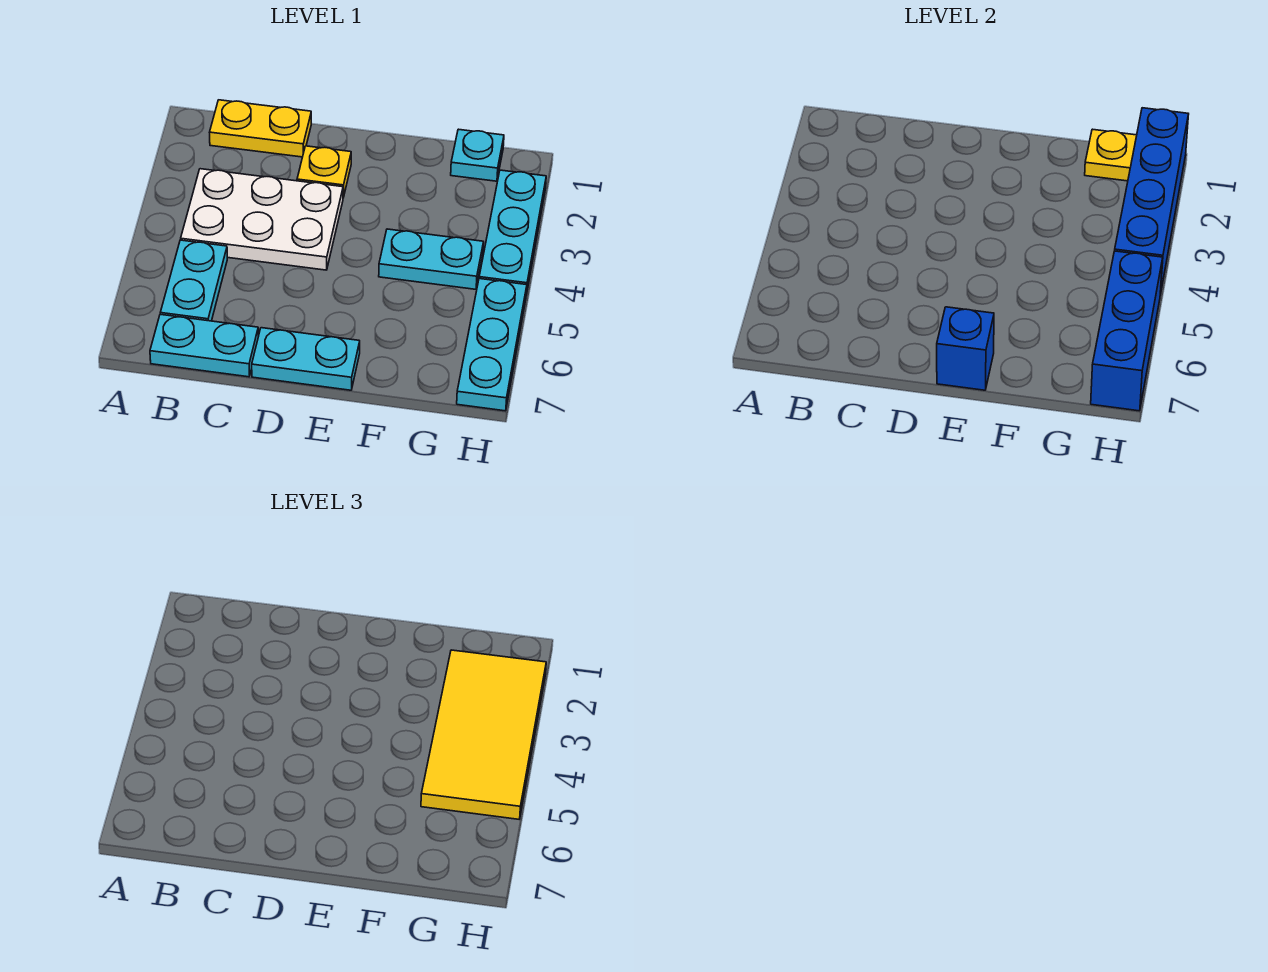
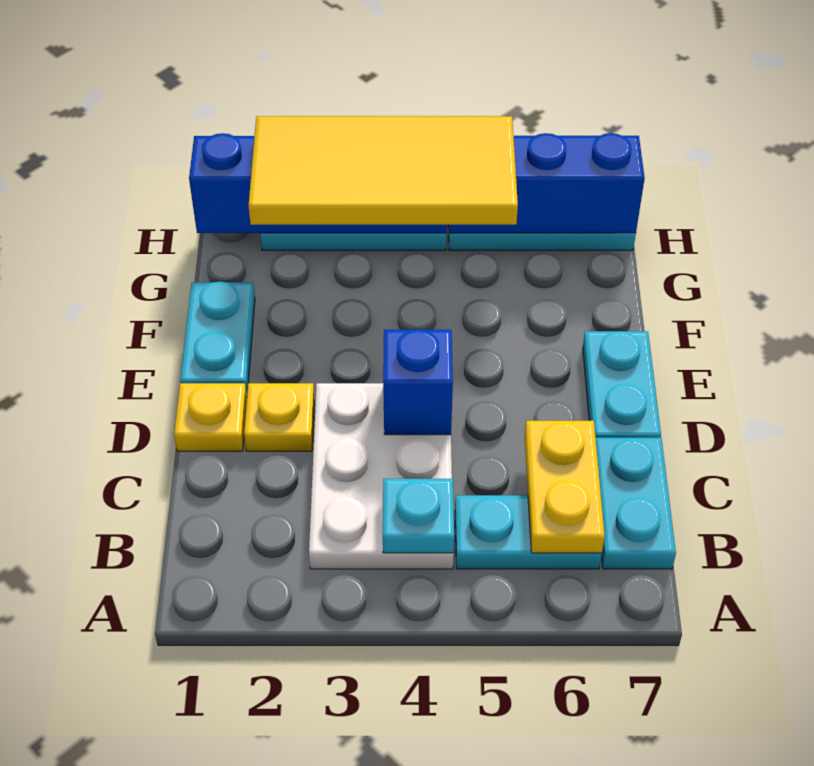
yellow 1x2 plate [210,100,311,157] -> yellow 1x2 plate moved to [525,421,605,553]
blue 1x1 brick [937,307,994,390] -> blue 1x1 brick moved to [383,329,453,435]
cyan 1x2 plate [379,229,484,289] -> cyan 1x2 plate moved to [180,282,255,395]
cyan 1x1 plate [451,129,504,181] -> cyan 1x1 plate moved to [383,479,454,553]
yellow 1x1 plate [1085,129,1137,181] -> yellow 1x1 plate moved to [174,383,247,451]

